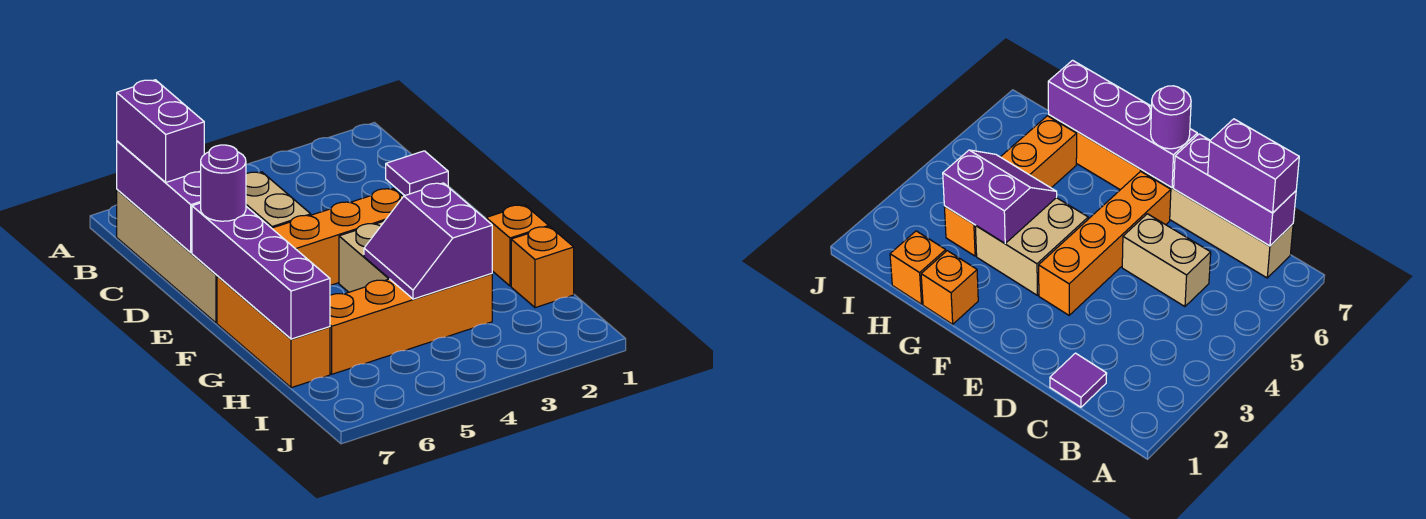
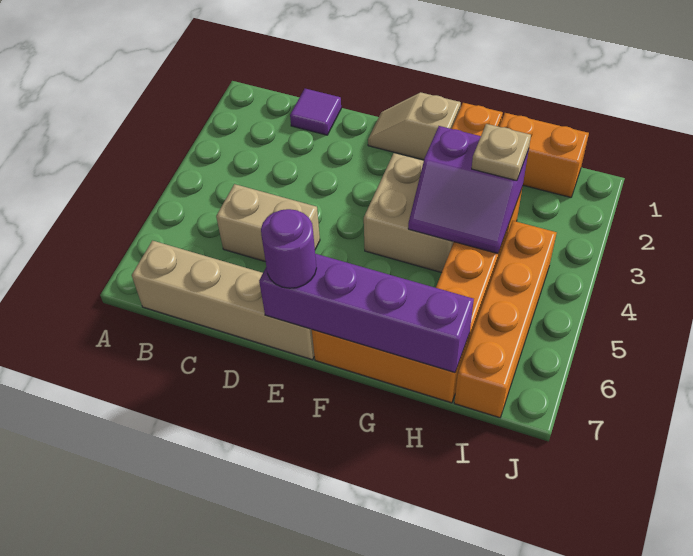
purple 1x3 brick [117,141,201,253] -> none
purple 1x2 brick [117,80,204,183] -> none
none -> tan 1x2 slope [368,93,461,160]
orange 1x4 brick [272,188,403,285] -> orange 1x4 brick moved to [454,221,557,418]
orange 1x1 brick [511,227,574,308] -> orange 1x2 brick [499,113,589,197]
none -> tan 1x1 plate [472,124,531,181]

